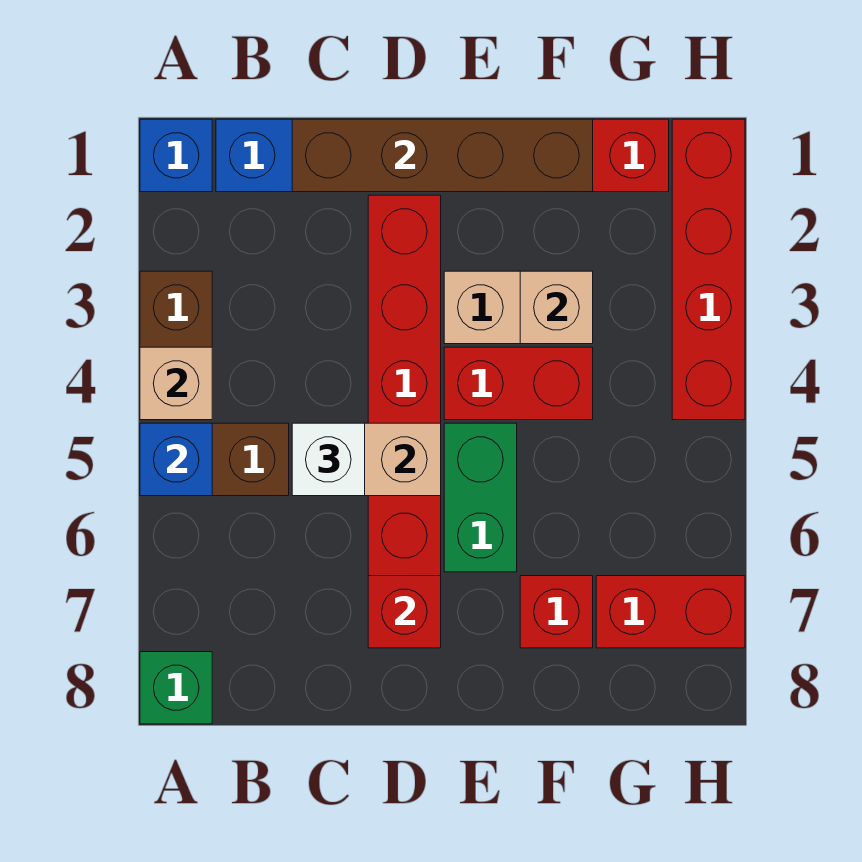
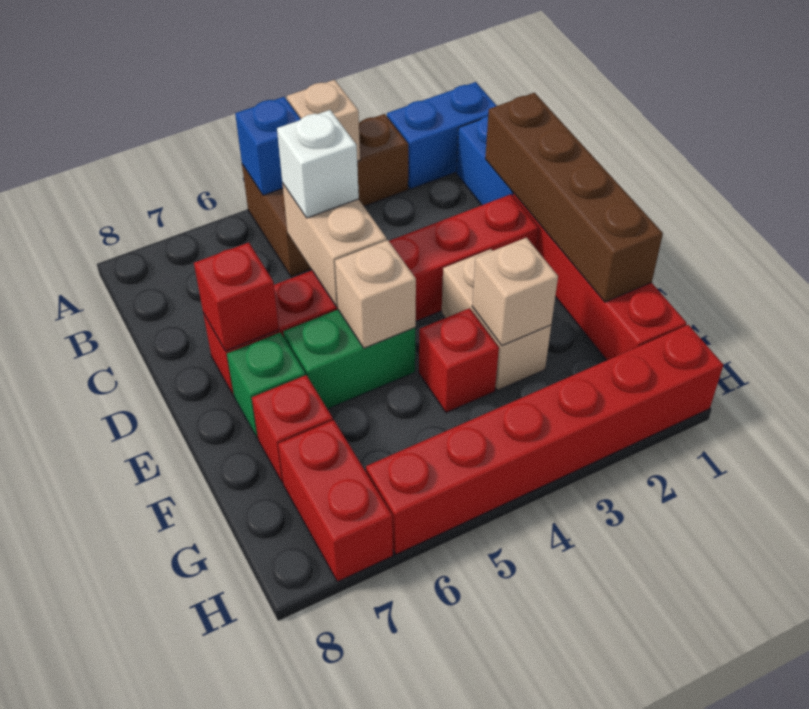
blue 1x1 brick [140,119,212,192] -> blue 1x2 brick [387,82,497,189]
green 1x1 brick [140,652,212,724] -> green 1x1 brick moved to [227,333,305,438]
red 1x2 brick [444,347,593,420] -> red 1x1 brick [419,308,499,413]
none -> tan 1x1 brick [335,240,416,348]
red 1x4 brick [672,119,745,420] -> red 1x6 brick [366,325,723,554]

